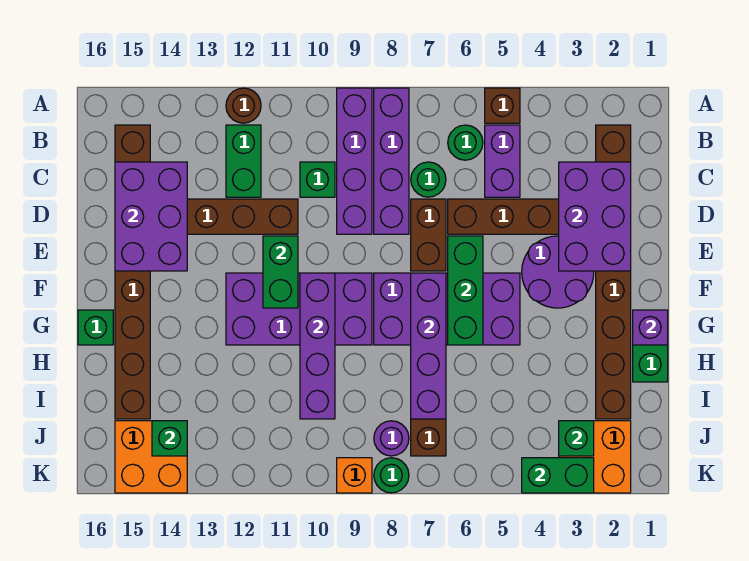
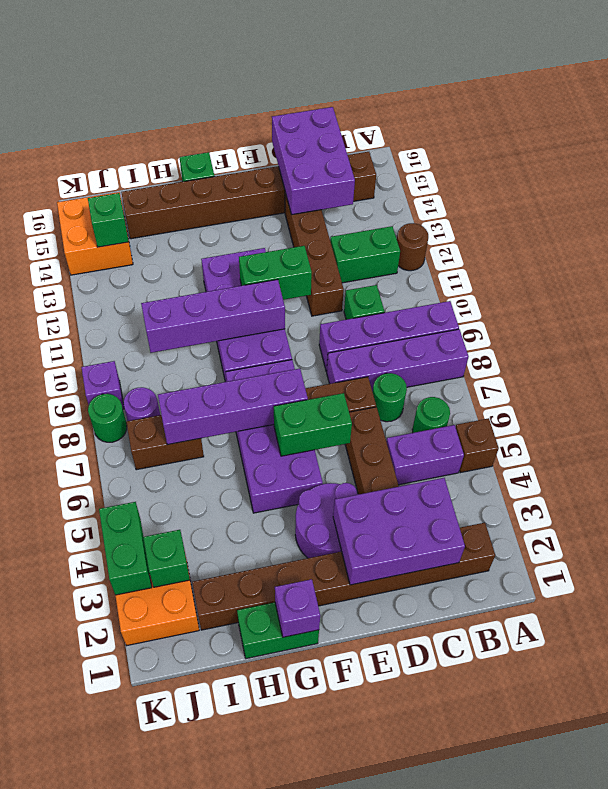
purple 2x3 brick [115,162,187,271] -> purple 2x3 brick turned to [272,107,355,215]
green 1x3 brick [448,236,483,345] -> green 1x2 brick [274,393,352,456]
orange 1x1 brick [337,458,372,493] -> purple 1x1 brick [81,361,124,409]

